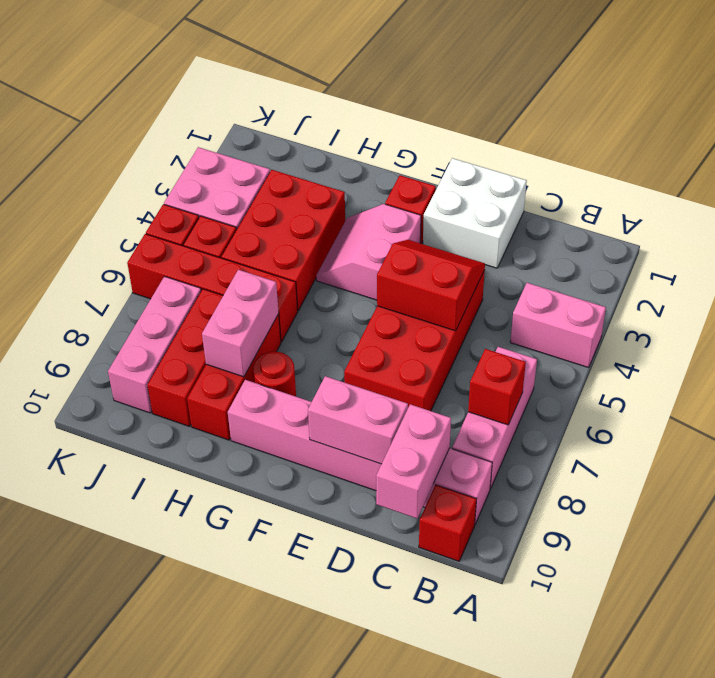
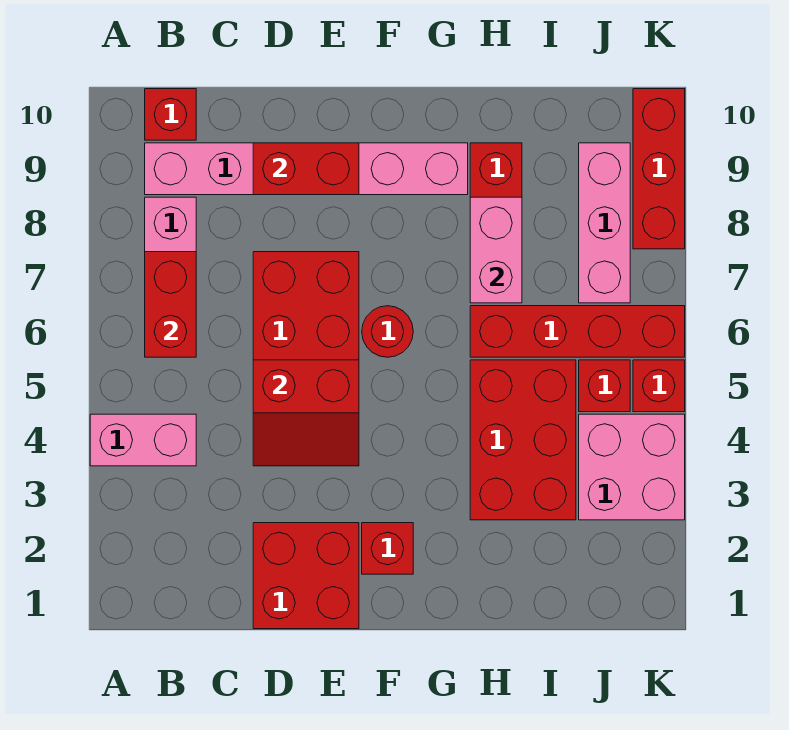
red 1x1 brick [468,349,526,425] -> red 1x2 brick [145,252,196,357]
pink 1x2 brick [376,404,451,519] -> none
white 2x2 brick [423,158,527,268] -> red 2x2 brick [253,523,359,629]
pink 1x2 brick [308,376,408,464] -> red 1x2 brick [253,143,359,195]
pink 2x2 slope [316,204,421,300] -> none
red 1x1 round brick [253,352,296,396] -> red 1x1 round brick moved to [362,306,413,357]
red 1x3 brick [147,289,223,426] -> red 1x3 brick moved to [633,89,685,249]

